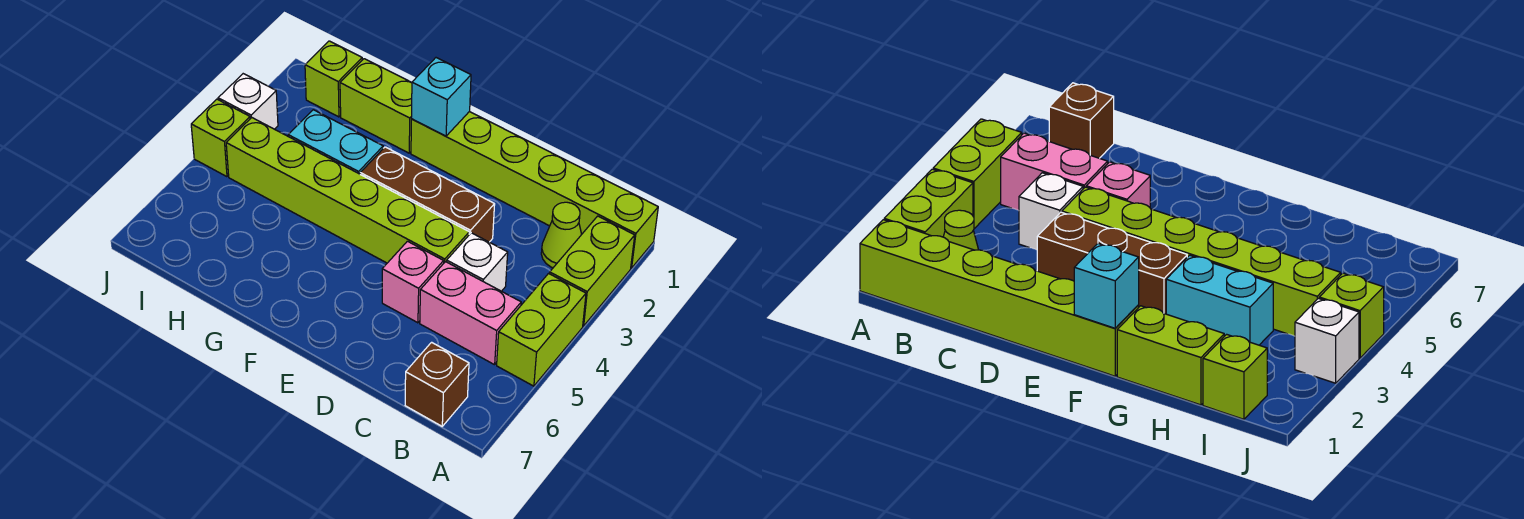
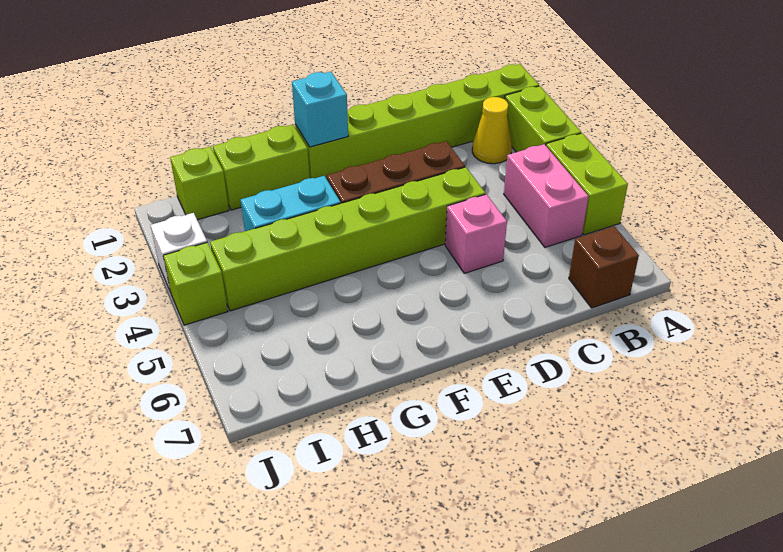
lime 1x1 cone [541,202,582,268] -> yellow 1x1 cone [472,97,512,164]
pink 1x2 brick [420,262,521,365] -> pink 1x2 brick turned to [504,144,589,247]
white 1x1 brick [447,233,508,291] -> none

